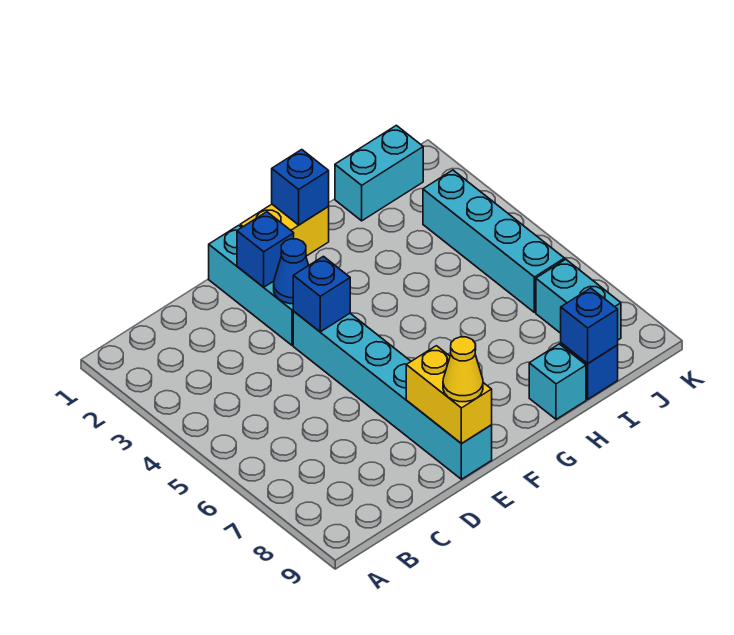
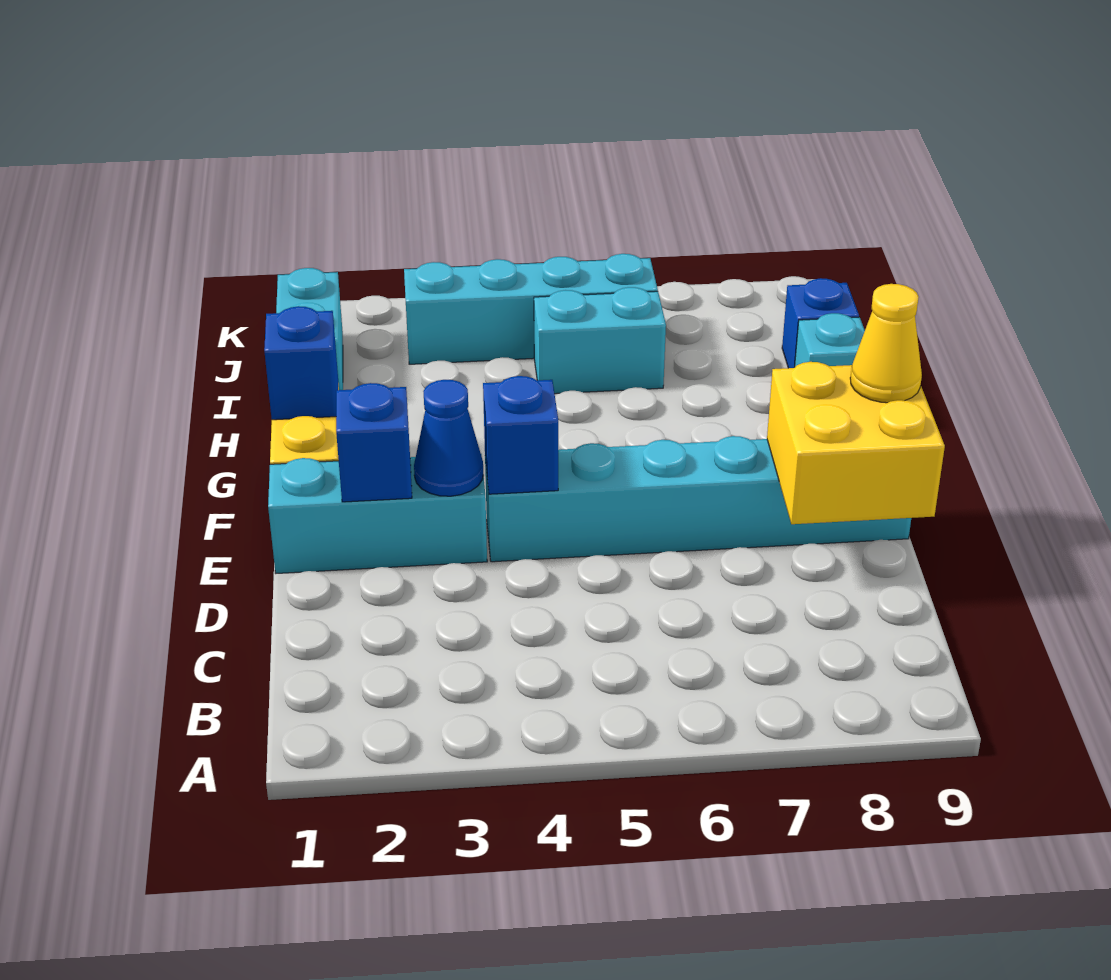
yellow 1x2 brick [406,346,492,444] -> yellow 2x2 brick [767,362,945,524]
blue 1x1 brick [561,288,618,364] -> none
cyan 1x2 brick [536,259,621,340] -> cyan 1x2 brick moved to [534,287,666,394]

